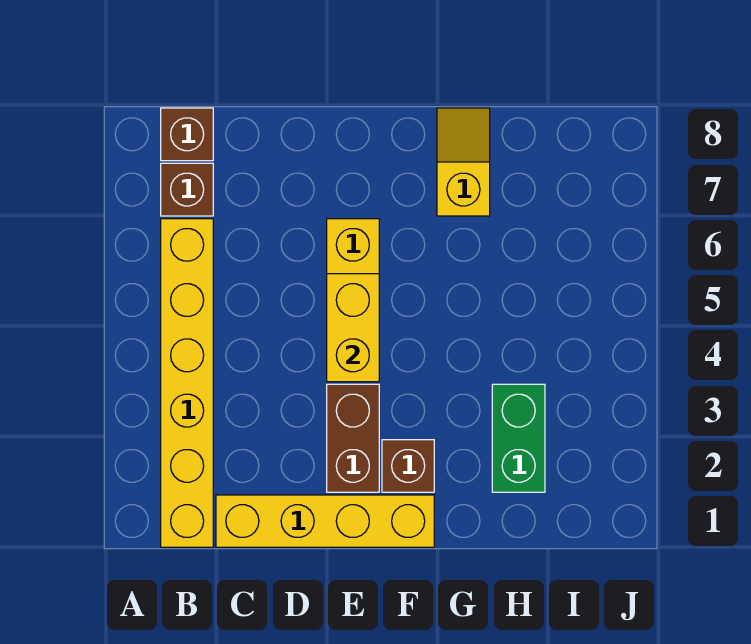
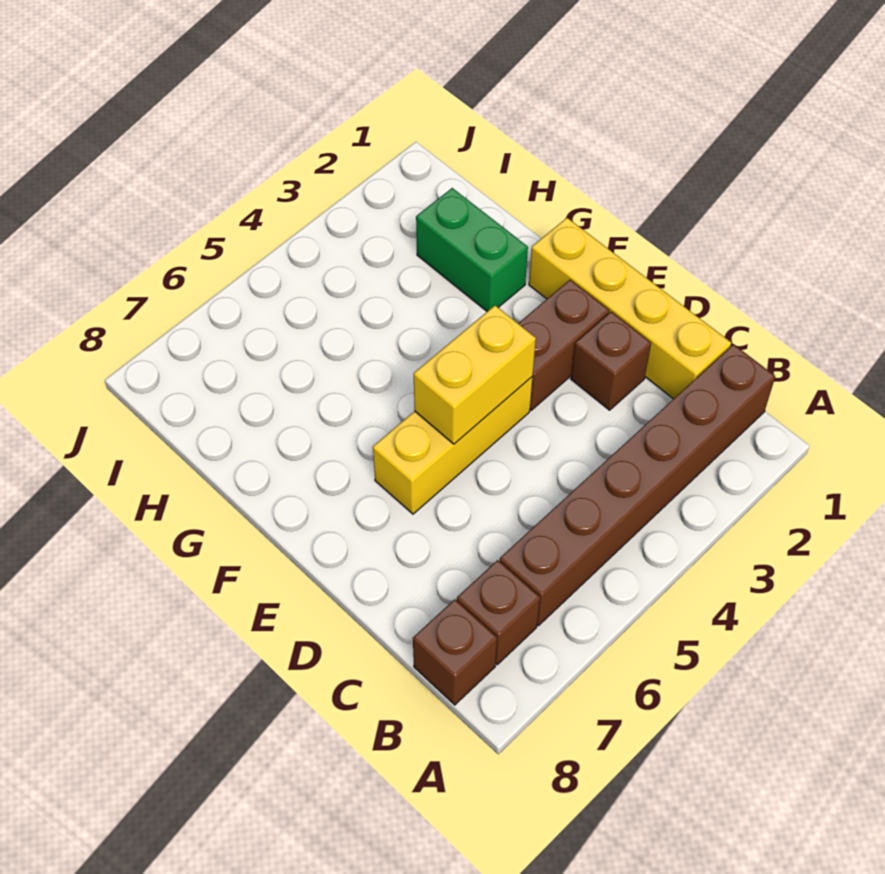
yellow 1x6 brick [161,219,213,547] -> brown 1x6 brick [500,344,775,625]
brown 1x1 brick [382,440,434,492] -> brown 1x1 brick moved to [571,312,651,410]
yellow 1x2 slope [437,108,490,216] -> none
green 1x2 brick [492,384,545,492] -> green 1x2 brick turned to [416,188,528,311]

